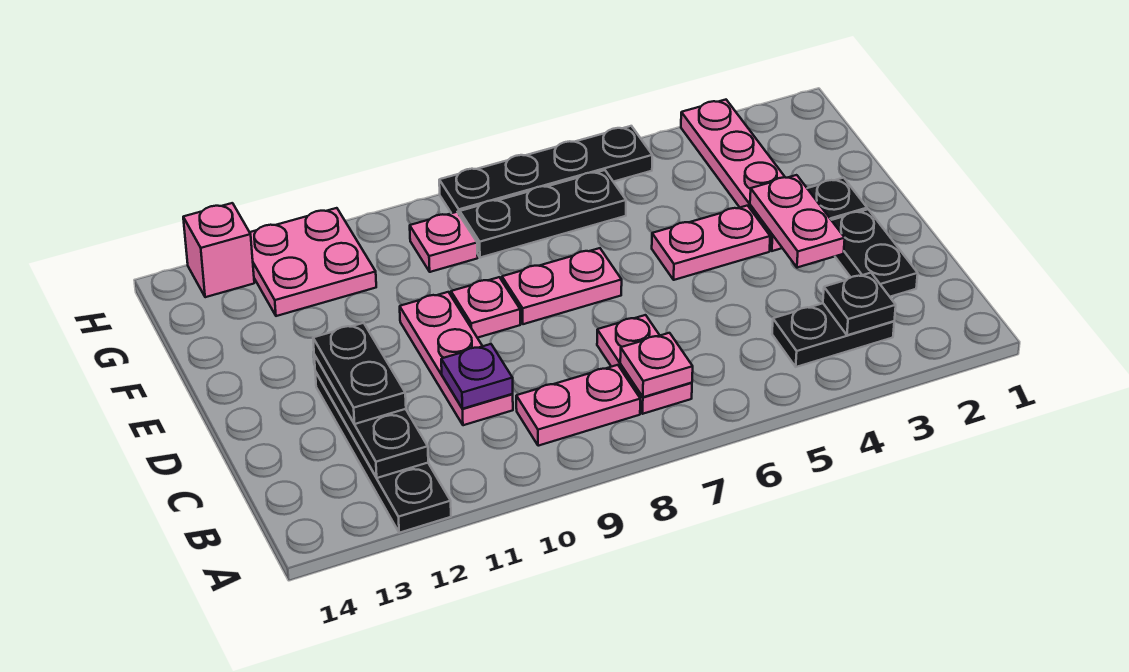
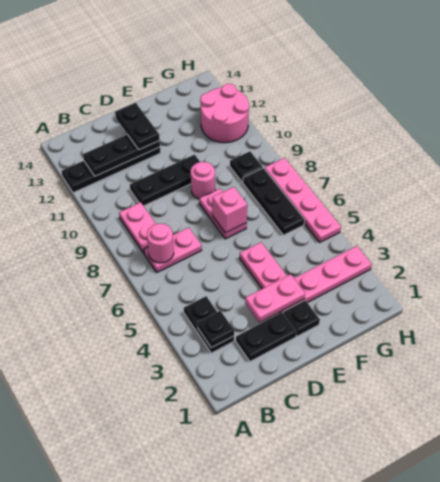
pink 1x1 plate [620,333,693,397] -> pink 1x1 round brick [147,224,174,263]
pink 1x3 plate [400,292,513,425] -> black 1x3 plate [130,155,200,206]
purple 1x1 plate [441,344,513,409] -> none
black 1x2 plate [313,323,406,424] -> black 1x2 plate turned to [115,103,160,150]
pink 1x1 plate [451,277,520,338] -> pink 1x1 round brick [191,162,215,199]
pink 1x1 plate [410,212,478,272] -> black 1x1 plate [230,151,263,182]
pink 2x2 plate [250,208,376,316] -> pink 2x2 round brick [200,84,249,143]
black 1x4 plate [439,126,652,215] -> pink 1x4 plate [264,158,341,242]
pink 1x1 brick [183,203,254,297] -> pink 1x1 brick moved to [212,187,247,233]

